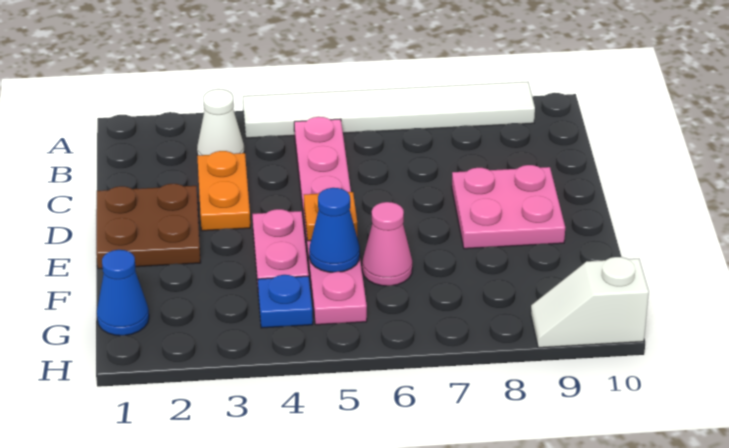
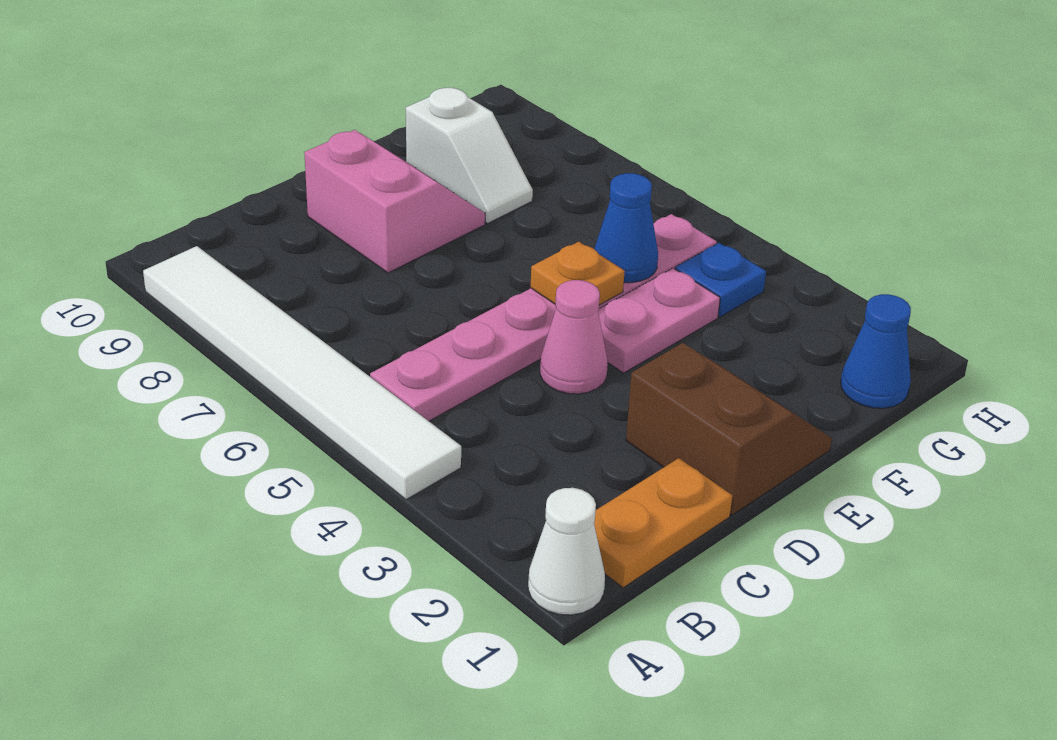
white 1x1 cone [197,89,244,155] -> white 1x1 cone moved to [528,488,605,615]
orange 1x2 plate [197,151,250,231] -> orange 1x2 plate moved to [594,458,732,588]
brown 2x2 plate [96,184,201,269] -> brown 2x2 slope [626,343,832,515]
pink 2x2 plate [452,165,565,249] -> pink 2x2 slope [304,130,485,273]
pink 1x1 cone [362,202,412,286] -> pink 1x1 cone moved to [540,280,608,394]
white 1x2 slope [531,257,649,348] -> white 1x2 slope moved to [406,87,533,224]

